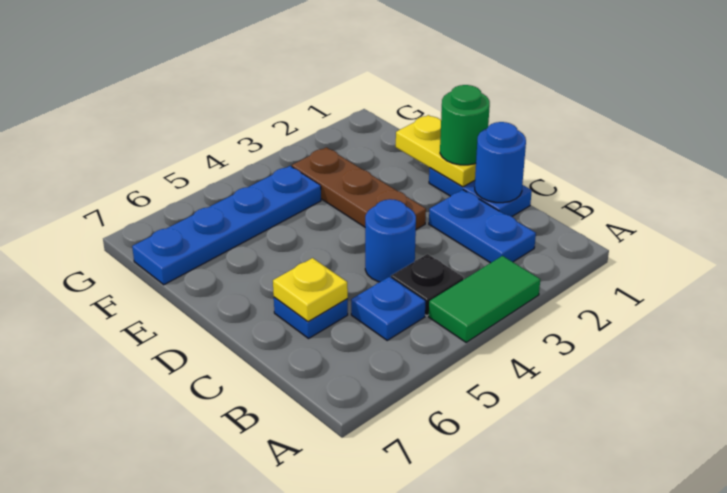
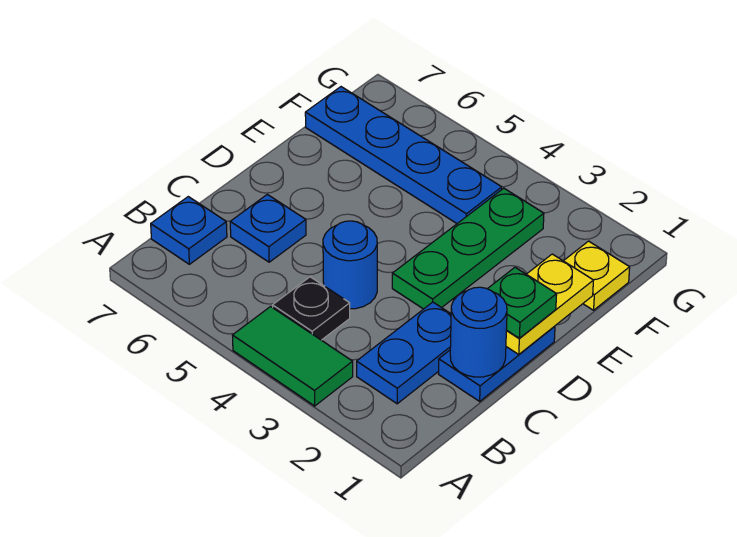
blue 1x1 plate [351,277,425,340] -> blue 1x1 plate moved to [151,197,227,264]
yellow 1x1 plate [273,258,348,322] -> yellow 1x1 plate moved to [564,241,630,310]
green 1x1 round brick [440,85,490,165] -> green 1x1 plate [488,267,557,338]
brown 1x3 plate [292,147,426,229] -> green 1x3 plate [392,188,544,309]

